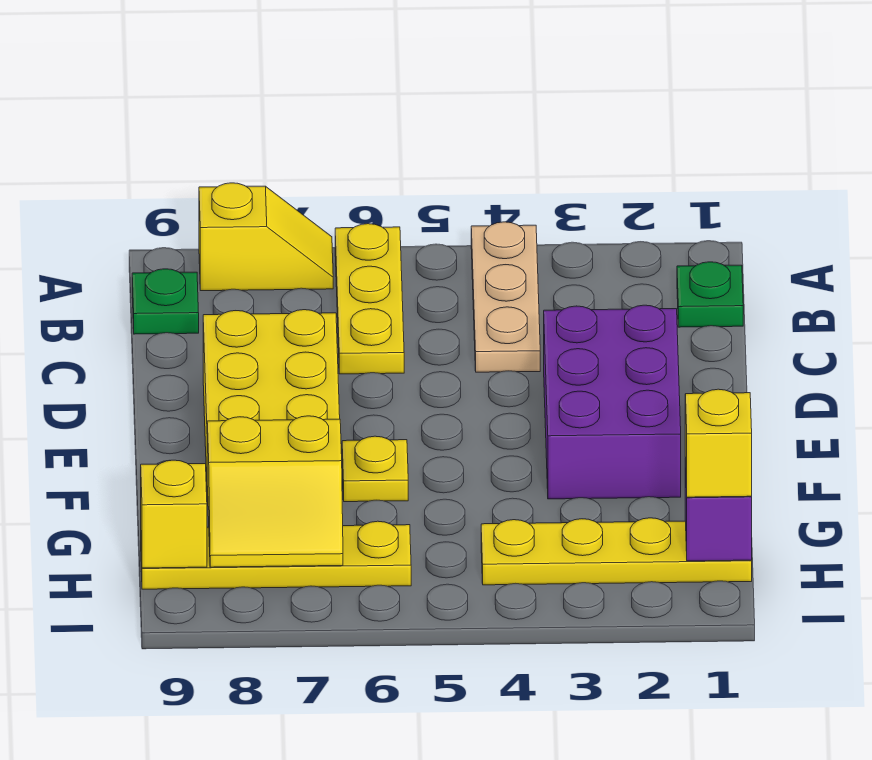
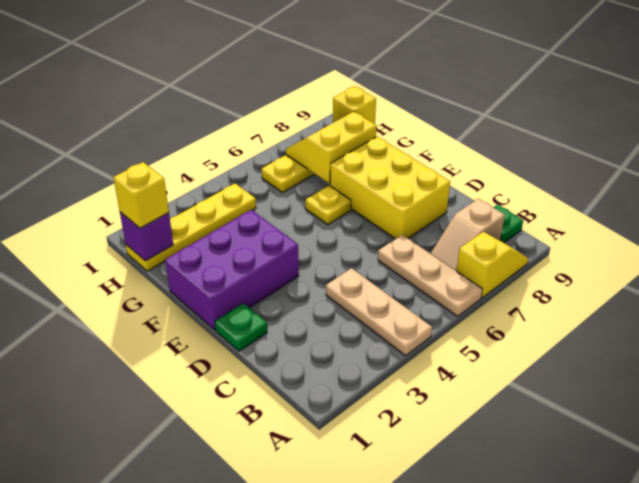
yellow 1x3 plate [335,224,404,374] -> tan 1x3 plate [378,235,483,316]
yellow 1x2 slope [199,183,333,291] -> yellow 1x2 slope turned to [457,232,528,298]
green 1x1 plate [677,262,743,327] -> green 1x1 plate moved to [215,303,267,351]
none -> tan 1x2 slope [430,199,505,271]
purple 2x3 brick [544,305,681,499] -> purple 2x3 brick turned to [165,210,299,330]

